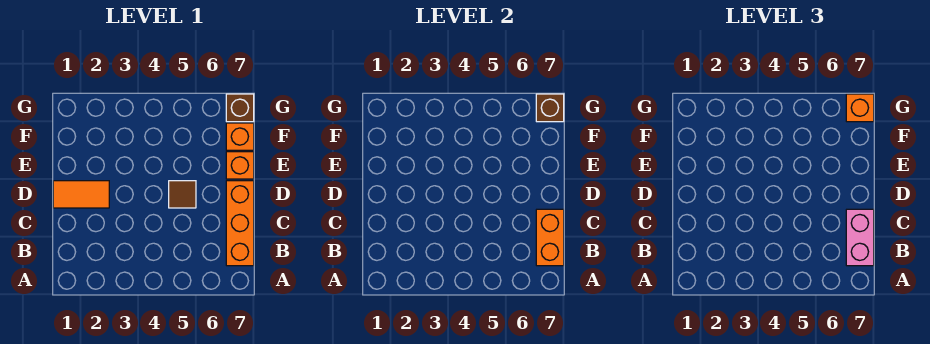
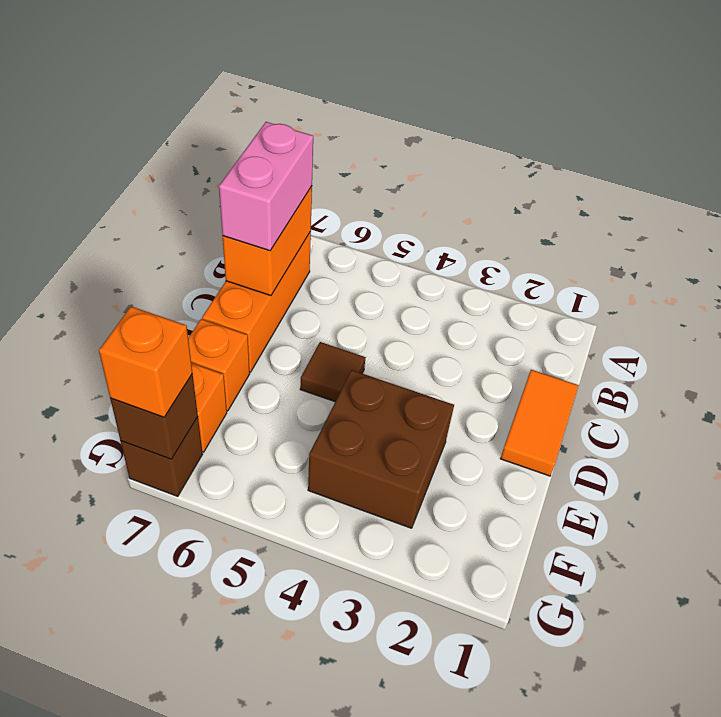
orange 1x2 tile [53,181,109,208] -> orange 1x2 tile turned to [500,370,579,476]
none -> brown 2x2 brick [308,370,454,528]

